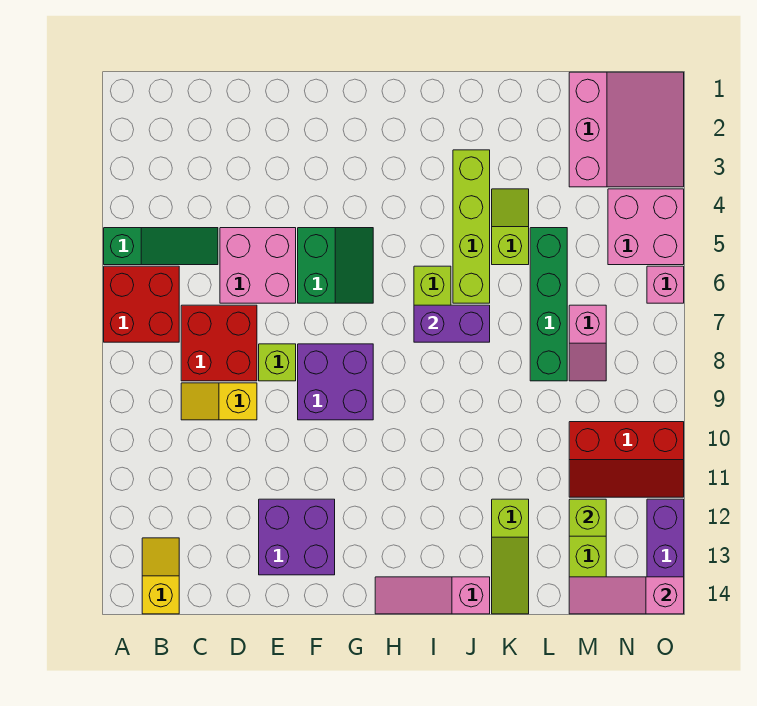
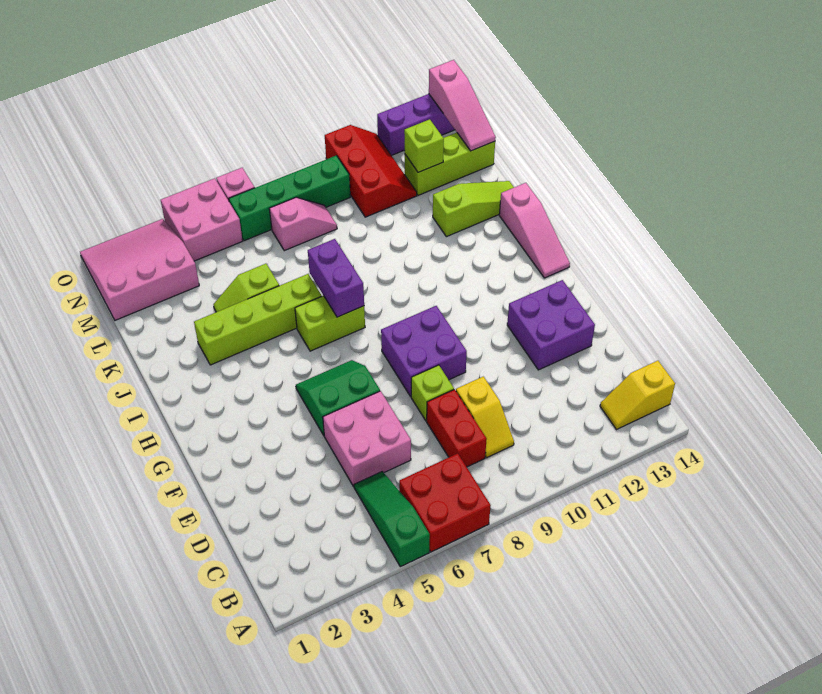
red 2x2 brick [181,305,257,381] -> red 1x2 brick [427,389,487,467]
green 1x4 brick [530,228,567,381] -> green 1x4 brick moved to [229,155,350,241]

